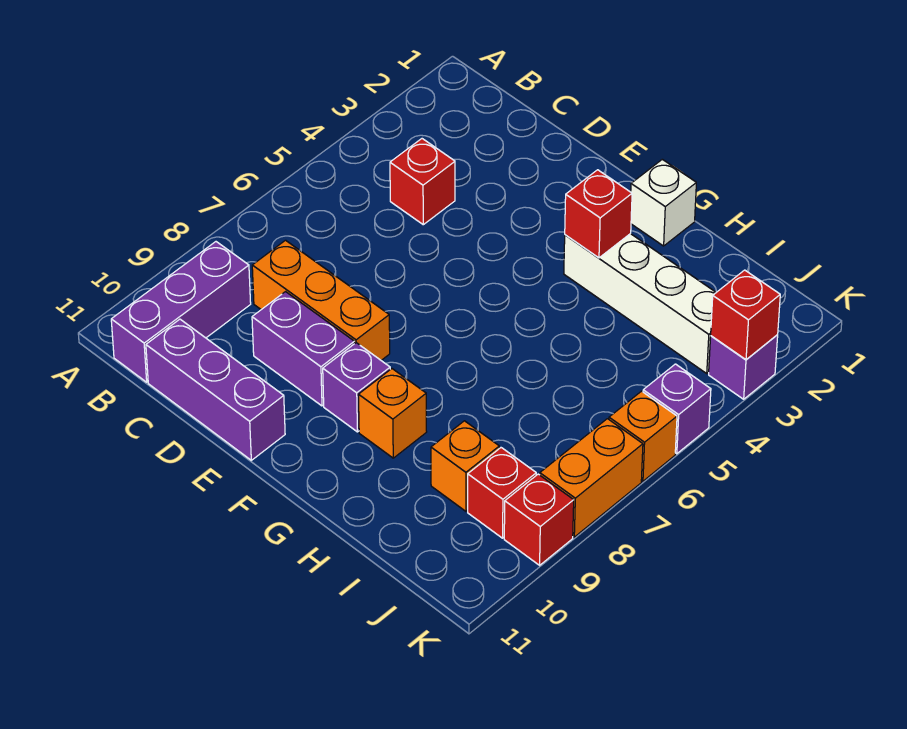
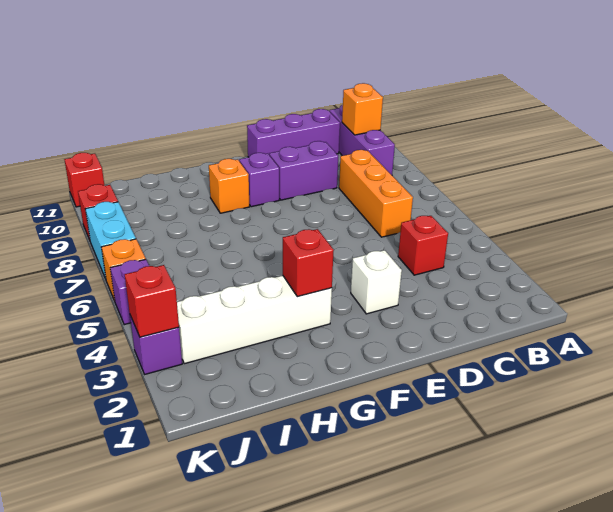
orange 1x3 brick [252,240,390,360] -> orange 1x3 brick turned to [339,150,413,237]
white 1x1 brick [631,159,696,246] -> white 1x1 brick moved to [351,250,402,314]
orange 1x1 brick [431,421,499,511] -> orange 1x1 brick moved to [342,83,383,135]
red 1x1 brick [468,448,536,538] -> red 1x1 brick moved to [64,153,104,207]
orange 1x2 brick [540,419,643,537] -> cyan 1x2 brick [85,202,136,279]

